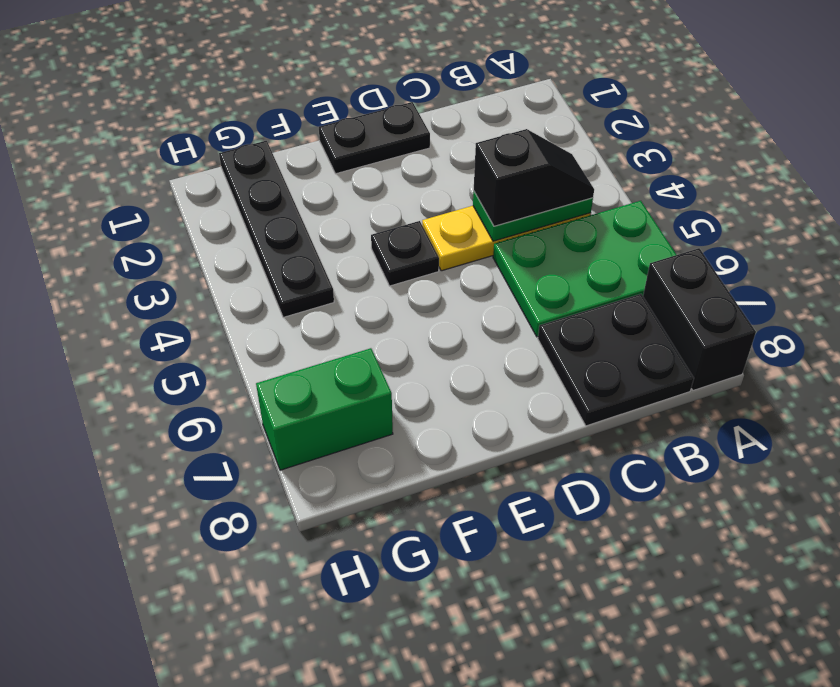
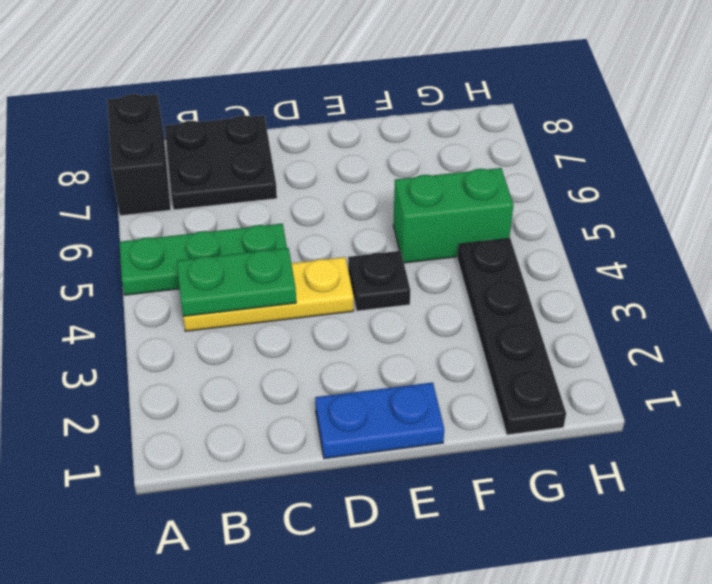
green 2x3 plate [493,201,676,337] -> green 1x3 plate [120,224,287,295]
black 1x2 slope [474,129,594,226] -> none
black 1x2 plate [319,102,430,174] -> blue 1x2 plate [315,382,444,459]
green 1x2 brick [256,348,393,470] -> green 1x2 brick moved to [393,168,513,263]

